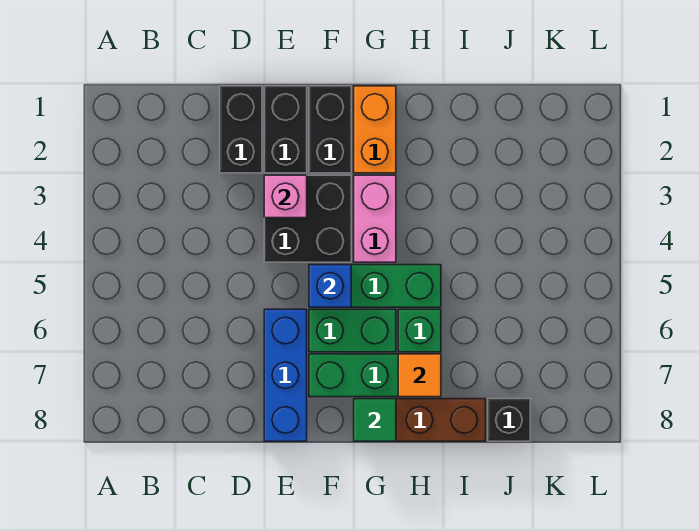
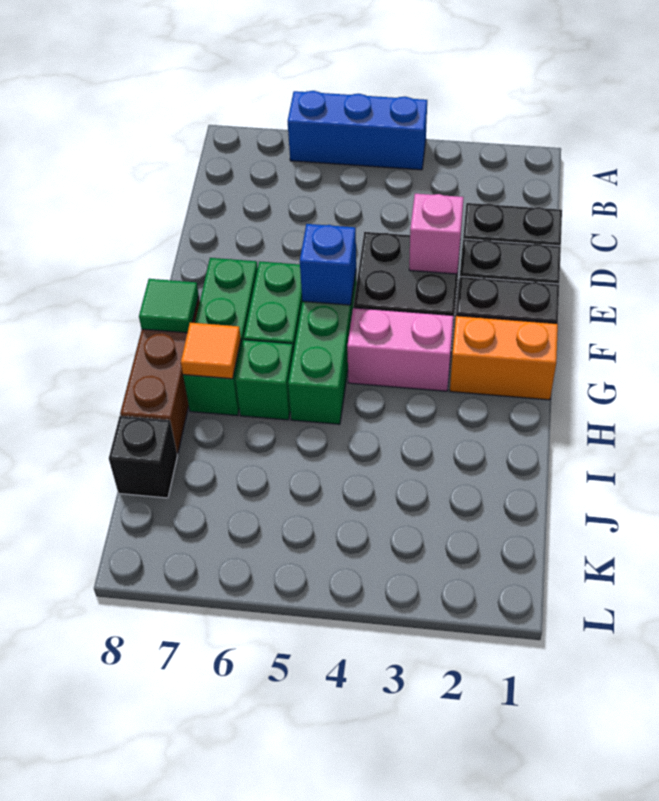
blue 1x3 brick [264,309,307,441] -> blue 1x3 brick moved to [288,91,427,170]

